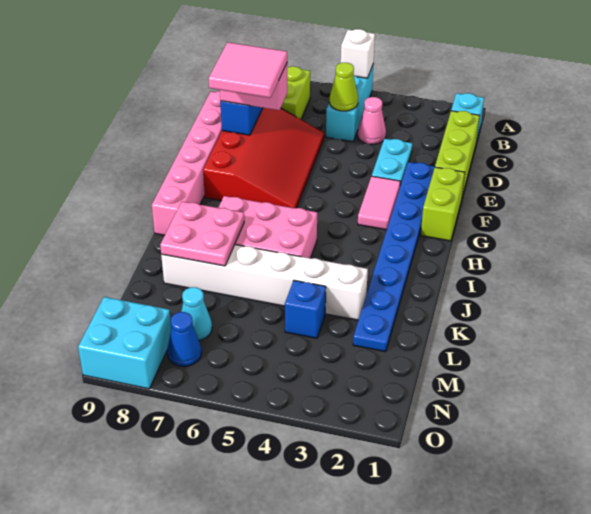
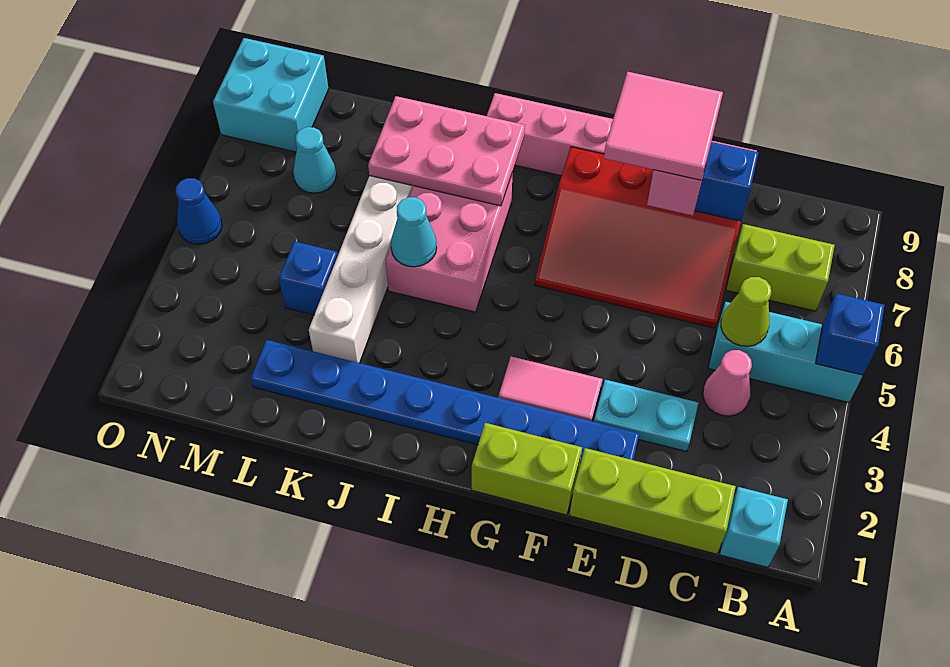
white 1x1 brick [341,29,375,78] -> blue 1x1 brick [816,294,884,375]
none -> cyan 1x1 cone [391,197,437,267]
pink 2x2 plate [160,202,244,266] -> pink 2x3 plate [368,96,525,206]
blue 1x1 cone [167,312,201,367] -> blue 1x1 cone moved to [175,178,222,244]

